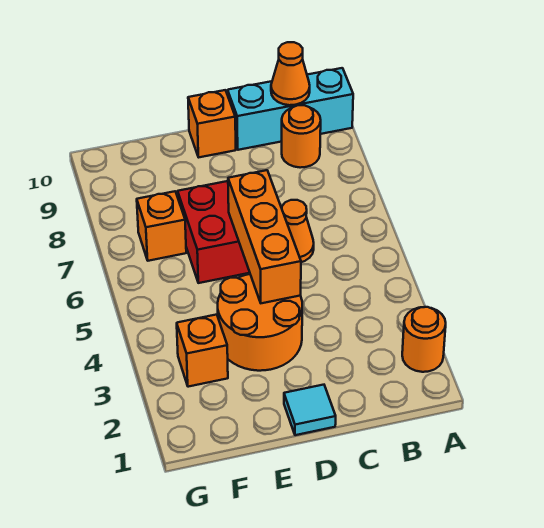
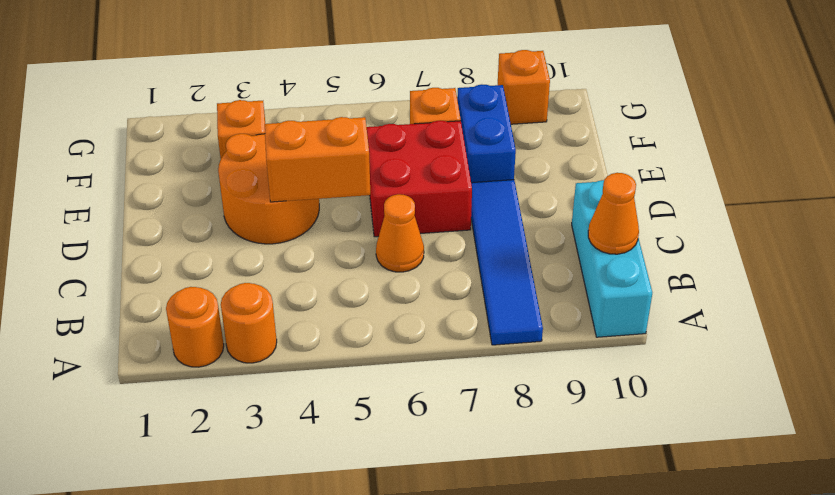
none -> blue 1x4 tile [471,180,543,345]
orange 1x1 round brick [282,105,321,168] -> orange 1x1 round brick moved to [221,283,277,363]
cyan 1x1 tile [284,385,336,435] -> none
orange 1x3 brick [228,170,301,303] -> orange 1x2 brick [265,117,370,202]
orange 1x1 brick [188,90,236,157] -> orange 1x1 brick moved to [498,50,550,124]
none -> blue 1x2 brick [457,84,516,183]

